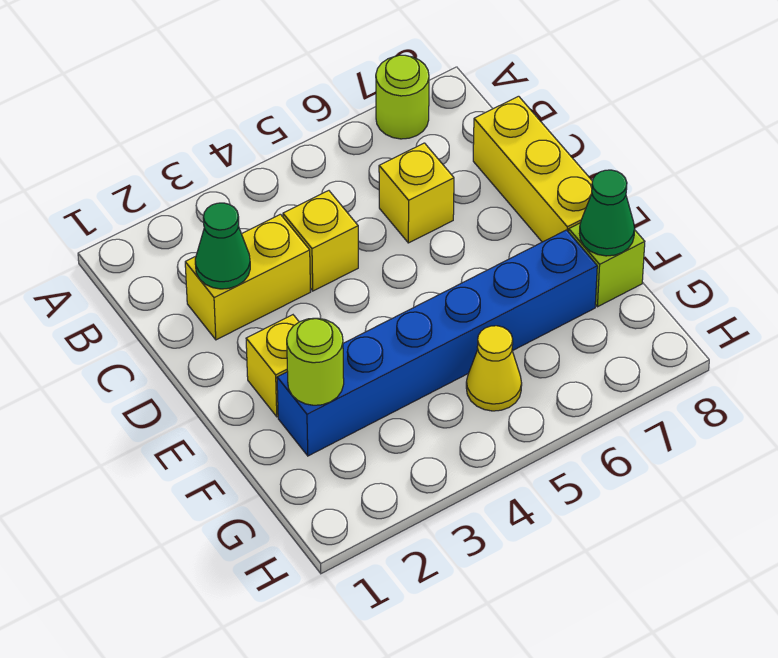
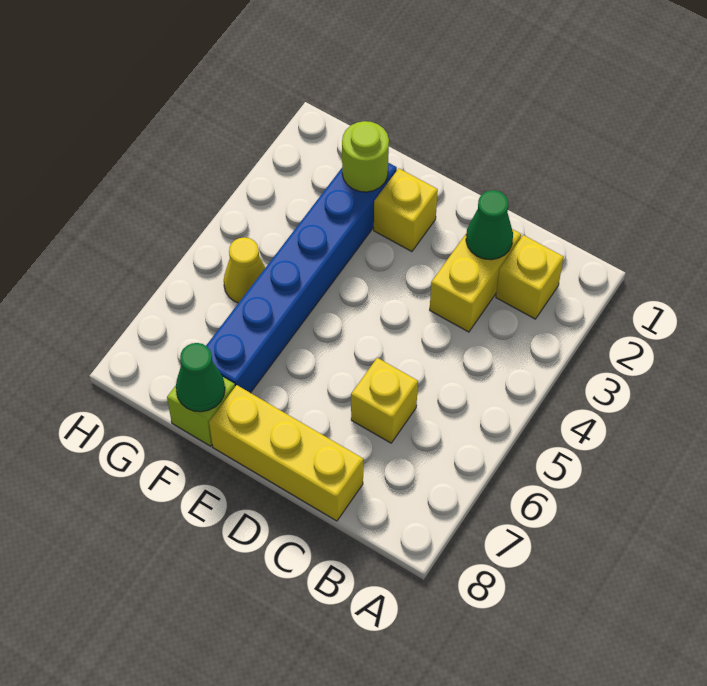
lime 1x1 round brick [376,55,429,139] -> none
yellow 1x1 brick [283,191,358,291] -> yellow 1x1 brick moved to [496,235,564,319]

